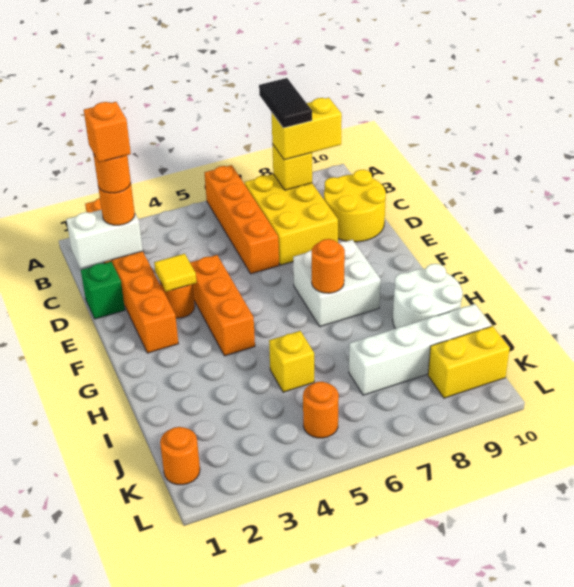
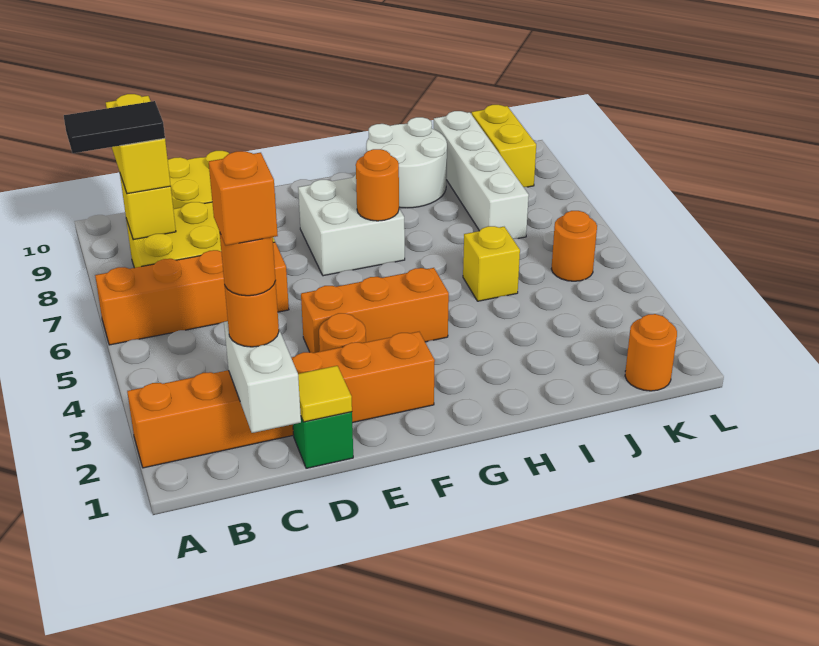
yellow 1x1 tile [154,254,197,292] -> yellow 1x1 tile moved to [298,366,352,422]

